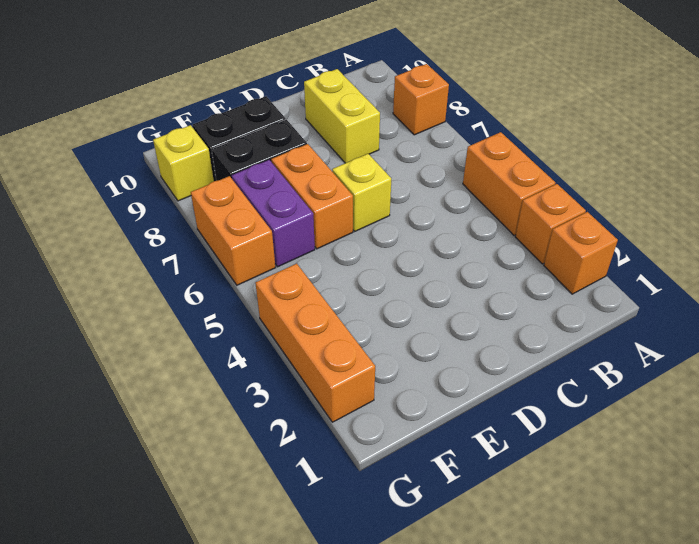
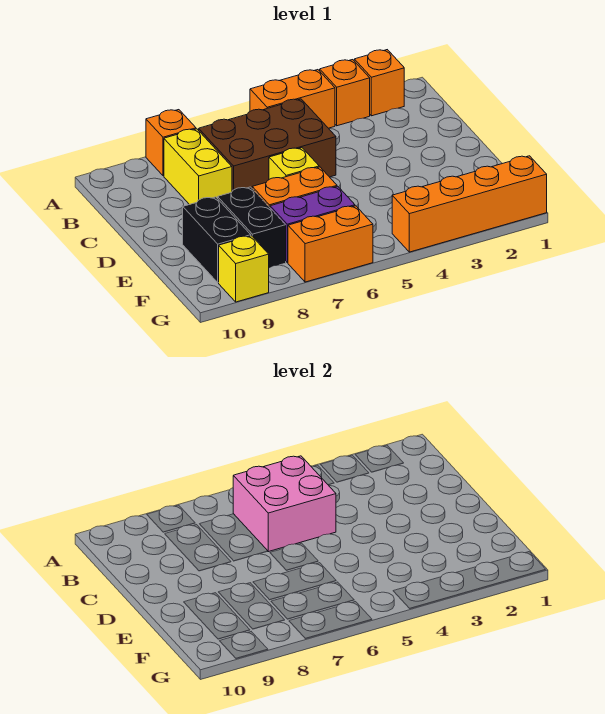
none -> brown 2x3 brick [199,99,336,191]
none -> pink 2x2 brick [233,456,336,552]
yellow 1x2 brick [304,69,380,163] -> yellow 1x2 brick turned to [164,129,232,205]
orange 1x3 brick [256,264,375,422] -> orange 1x4 brick [392,156,547,252]

